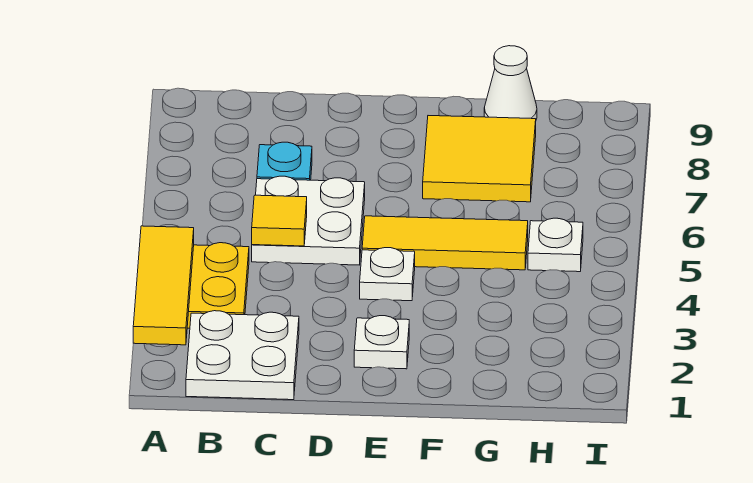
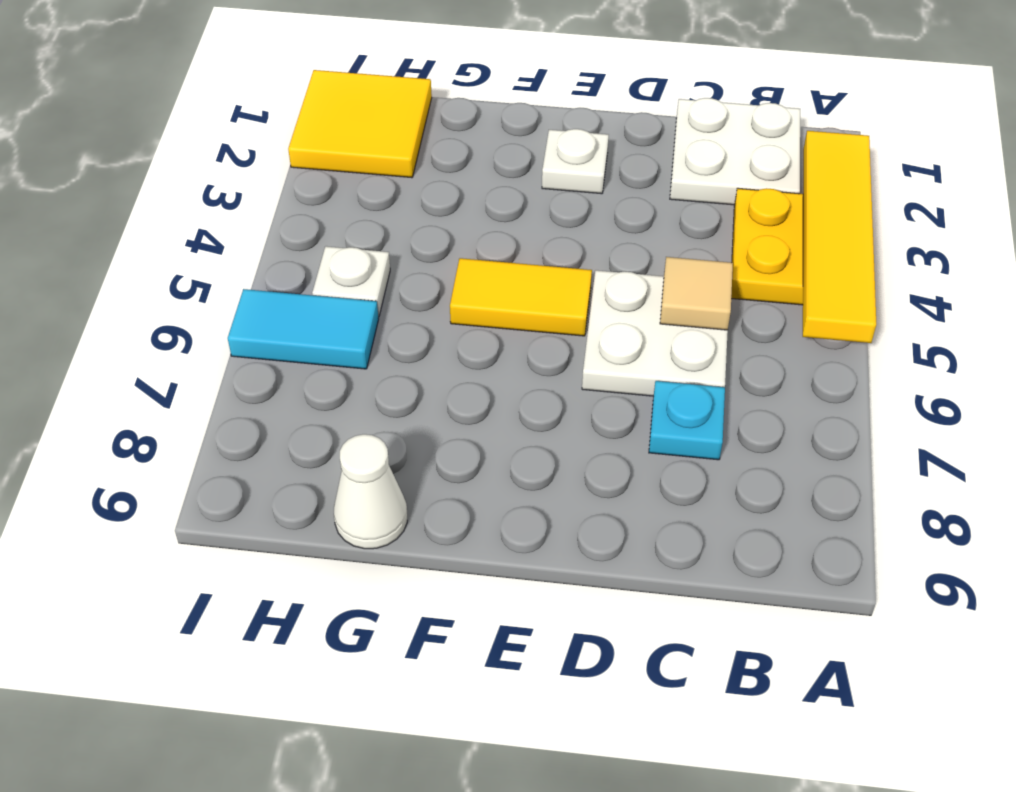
yellow 1x3 tile [133,226,194,345] -> yellow 1x4 tile [803,131,876,343]
yellow 1x1 tile [252,195,307,246] -> tan 1x1 tile [660,257,733,330]
white 1x1 plate [360,248,415,301] -> none
yellow 1x3 tile [362,216,528,270] -> yellow 1x2 tile [450,258,592,336]
yellow 2x2 tile [423,116,536,202] -> yellow 2x2 tile moved to [288,70,432,178]
none -> cyan 1x2 tile [228,289,379,369]

